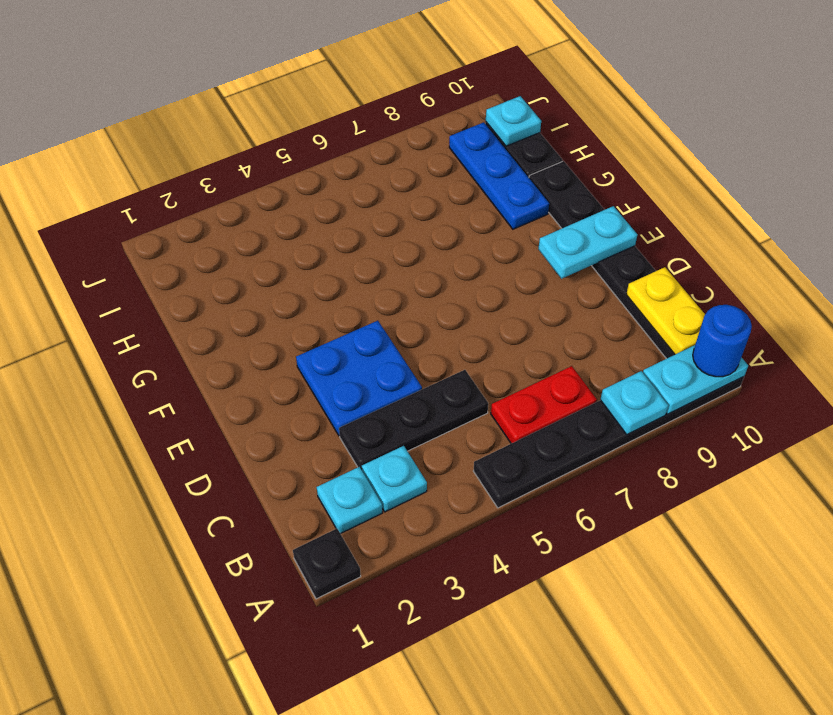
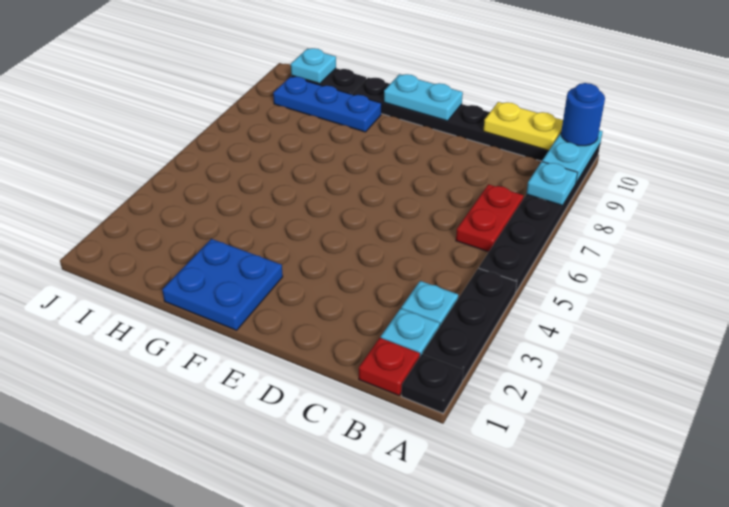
none -> red 1x1 plate [359,338,420,395]
black 1x3 plate [339,370,488,470] -> black 1x3 plate moved to [423,268,517,380]
blue 2x2 plate [296,321,422,436] -> blue 2x2 plate moved to [162,239,283,330]
cyan 1x2 plate [538,206,637,279] -> cyan 1x2 plate turned to [384,74,463,121]

